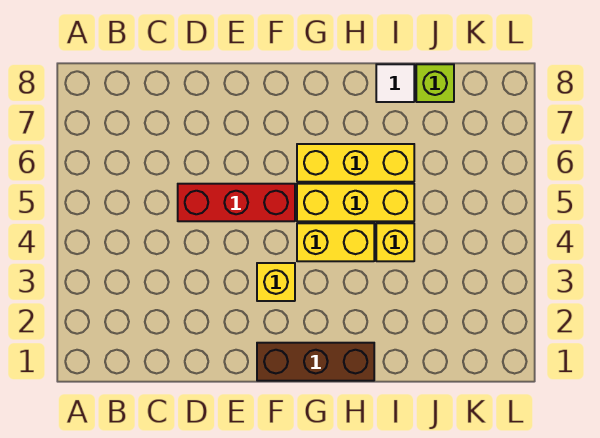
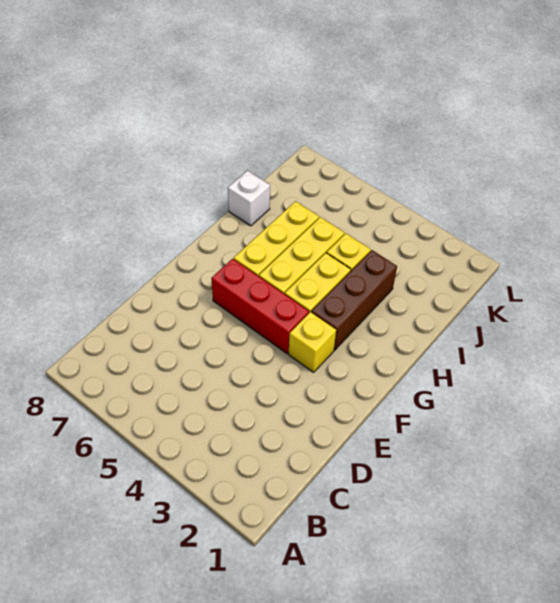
red 1x3 brick [178,184,295,221] -> red 1x3 brick turned to [211,259,309,353]
brown 1x3 brick [257,343,374,381] -> brown 1x3 brick moved to [311,250,397,350]
white 1x1 tile [376,64,414,102] -> white 1x1 brick [228,171,270,226]
lime 1x1 brick [416,64,454,102] -> none

